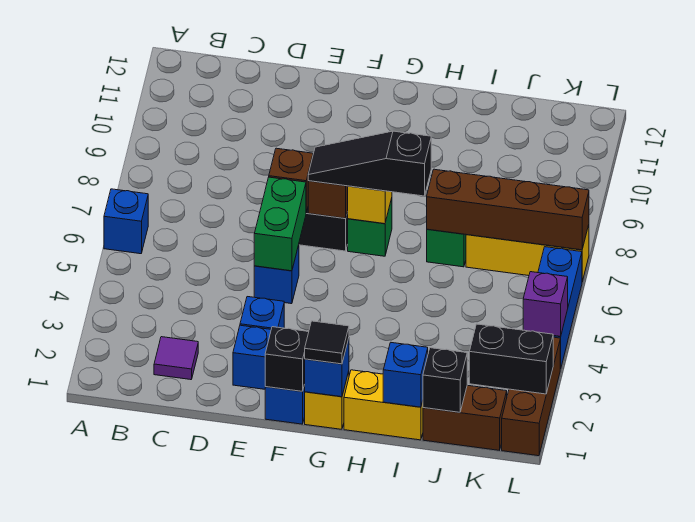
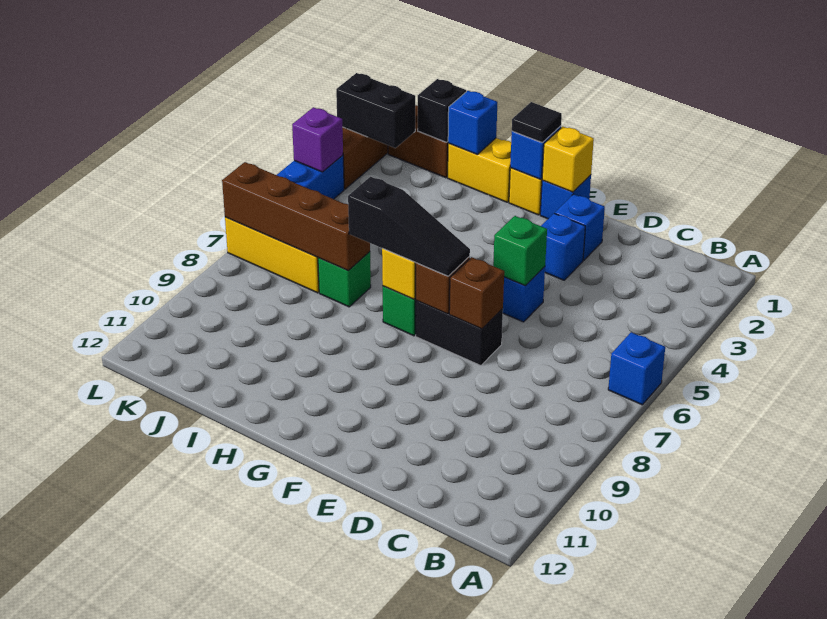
purple 1x1 tile [154,337,198,380] -> none
green 1x2 brick [254,177,306,271] -> green 1x1 brick [493,216,547,286]
black 1x1 brick [265,327,309,391] -> yellow 1x1 brick [542,127,594,192]

